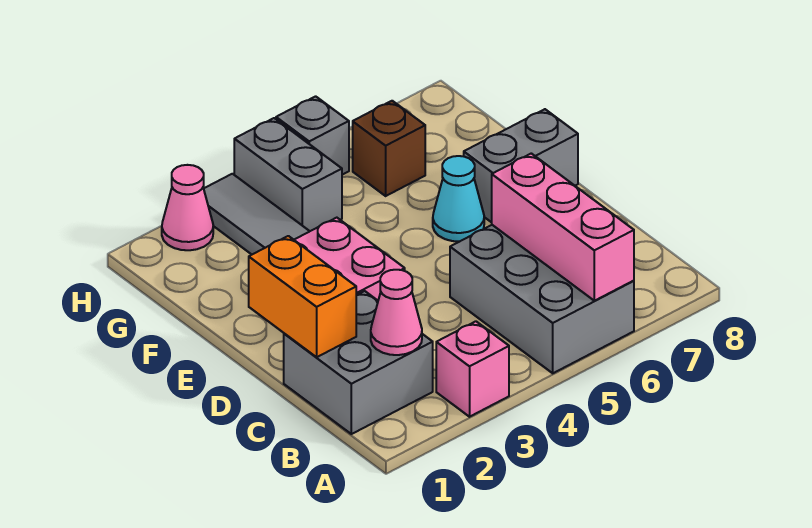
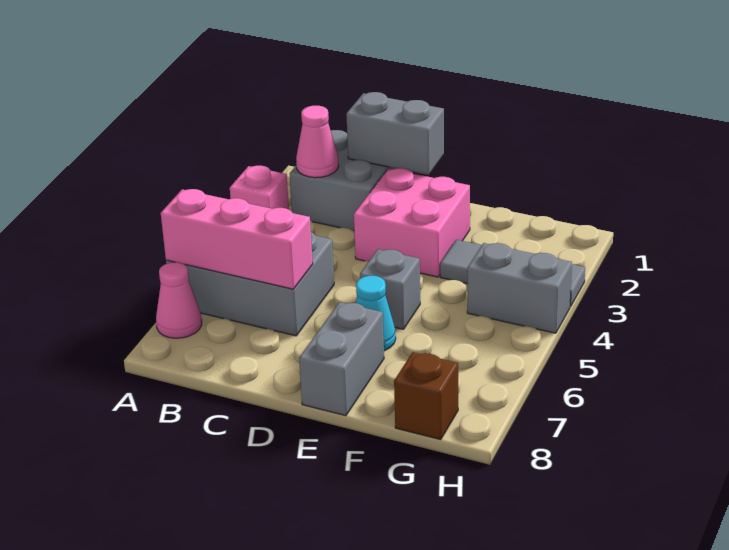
orange 1x2 brick [249,236,356,357] -> grey 1x2 brick [346,92,444,175]
brown 1x1 brick [353,101,425,196] -> brown 1x1 brick moved to [394,352,458,440]
pink 1x1 cone [162,165,213,250] -> pink 1x1 cone moved to [156,262,202,338]
grey 1x1 brick [276,96,349,175] -> grey 1x1 brick moved to [360,249,420,329]

